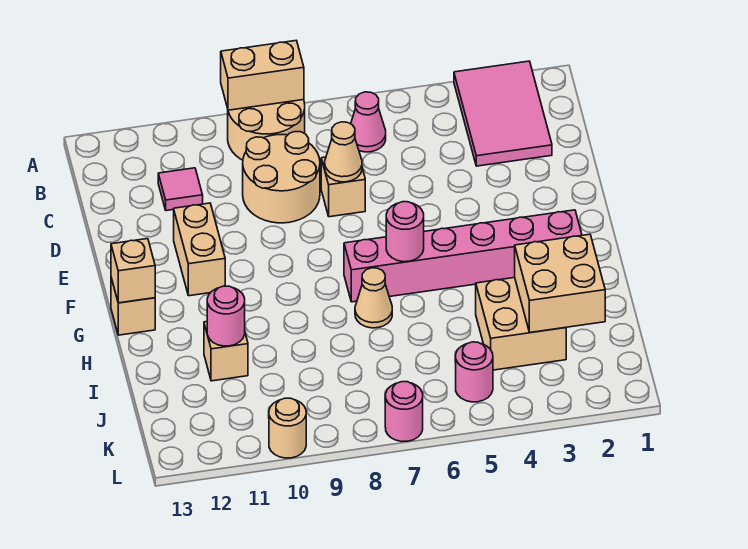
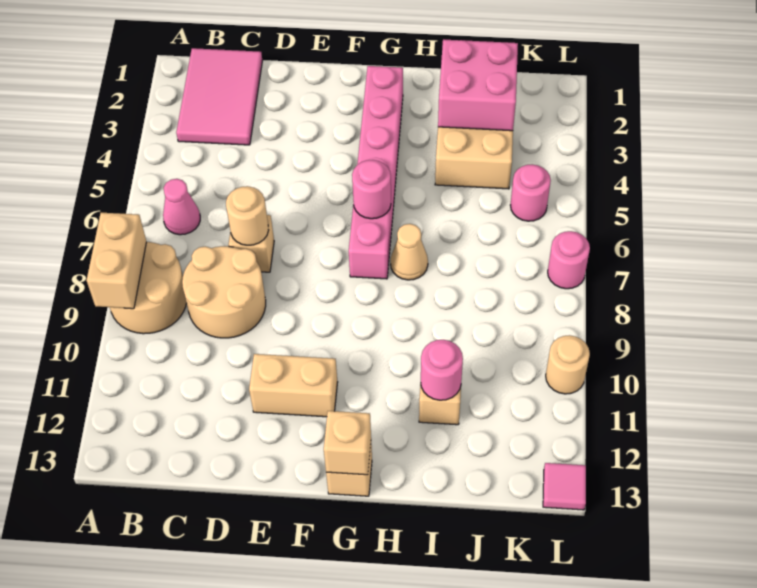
pink 2x3 tile [454,61,552,166] -> pink 2x3 tile turned to [176,48,262,145]
pink 1x1 tile [158,168,203,211] -> pink 1x1 tile moved to [543,463,586,510]
tan 1x1 cone [325,122,362,182] -> tan 1x1 round brick [226,186,269,245]
tan 2x2 brick [515,234,605,333] -> pink 2x2 brick [438,39,518,131]

